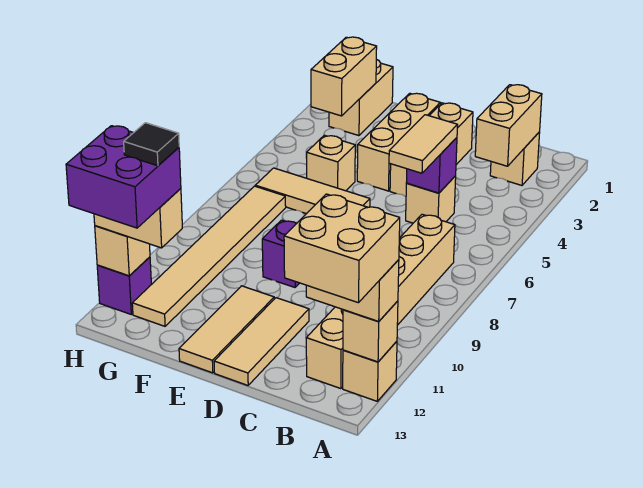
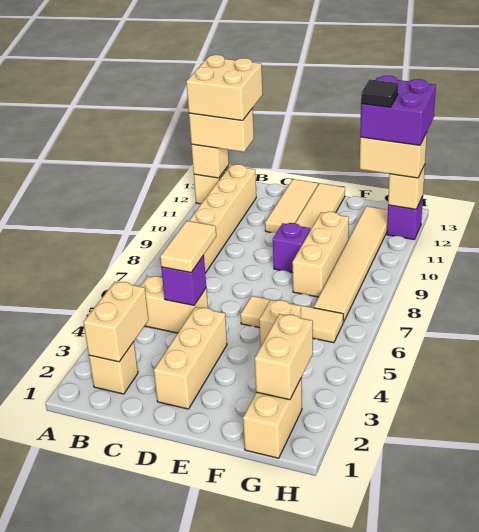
tan 1x1 brick [406,176,456,223] -> tan 1x2 brick [140,276,208,333]
tan 1x3 brick [357,93,440,191] -> tan 1x3 brick moved to [292,212,349,297]

